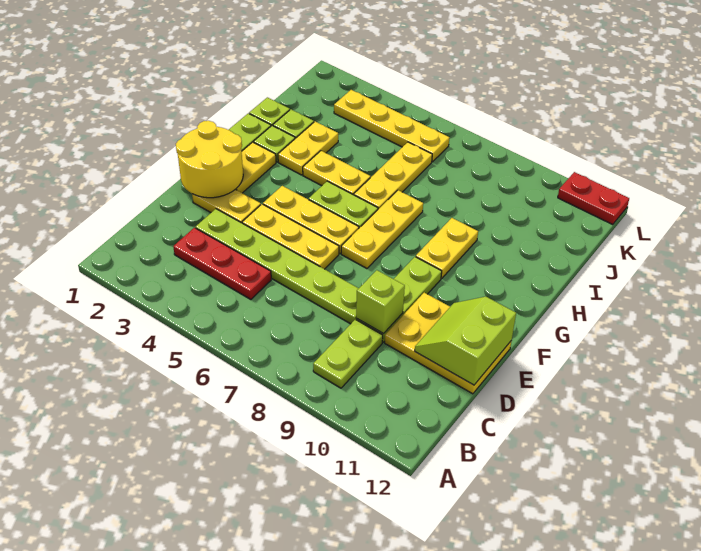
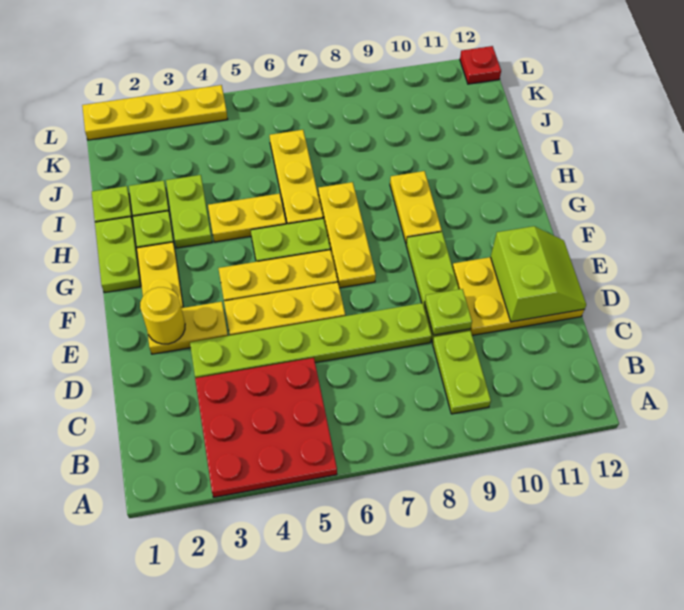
red 1x3 plate [173,228,271,299] -> red 3x3 plate [195,358,337,497]
lime 1x1 brick [356,270,405,334] -> lime 1x1 plate [425,289,472,335]
lime 2x2 slope [415,297,516,385] -> lime 2x2 slope turned to [491,226,586,322]
yellow 2x2 round brick [176,121,243,198] -> yellow 1x1 round brick [140,287,185,344]
yellow 1x2 plate [278,122,338,175] -> lime 1x2 plate [166,175,212,248]
yellow 1x4 plate [334,90,449,162] -> yellow 1x4 plate moved to [82,85,228,140]
red 1x2 plate [558,172,629,224] -> red 1x1 plate [460,46,501,84]

